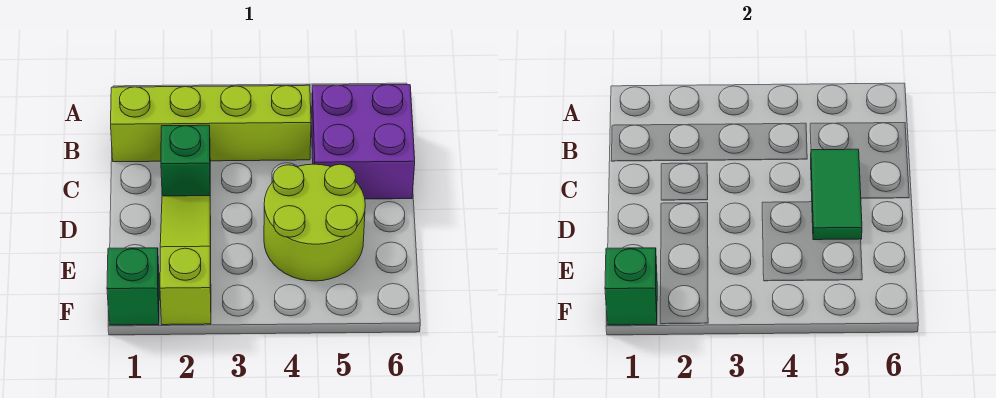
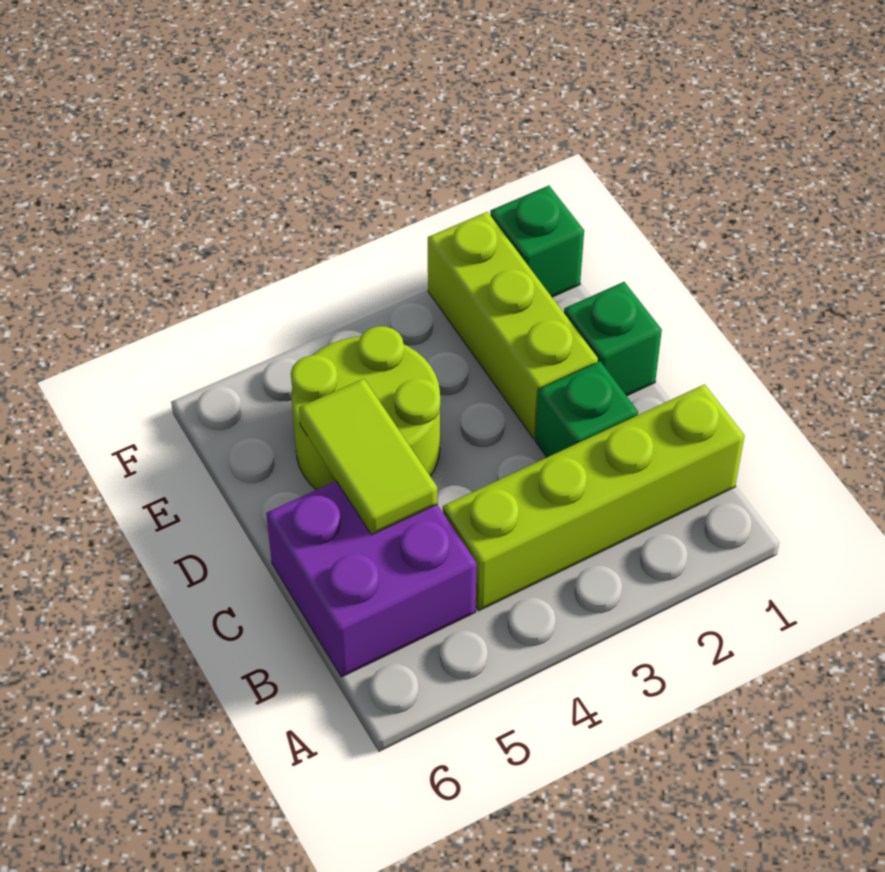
green 1x2 tile [811,149,862,240] -> lime 1x2 tile [299,379,438,535]
lime 1x3 slope [160,196,211,325] -> lime 1x3 brick [428,212,598,439]
green 1x1 brick [605,248,657,325] -> green 1x1 brick moved to [564,282,662,396]

